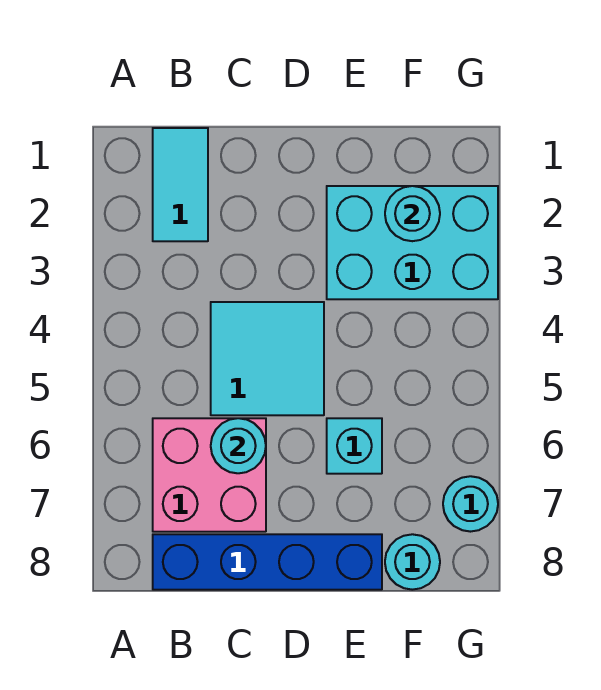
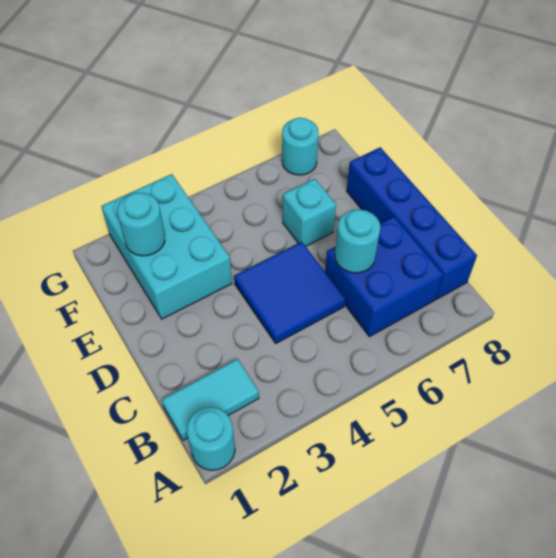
pink 2x2 brick [153,418,266,532] -> blue 2x2 brick [325,217,443,337]
cyan 2x2 tile [211,302,324,415] -> blue 2x2 tile [234,242,345,343]
cyan 1x1 round brick [385,534,440,590] -> cyan 1x1 round brick moved to [187,407,235,470]

